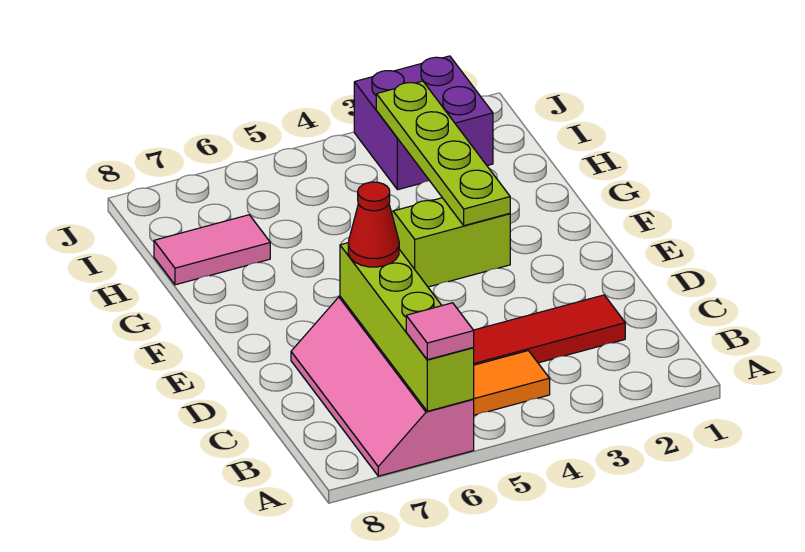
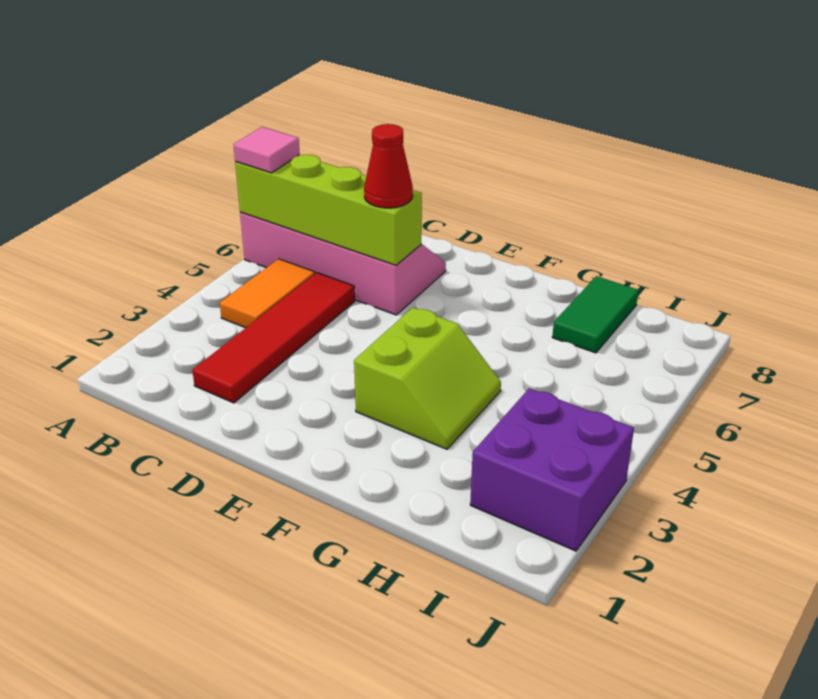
lime 1x4 plate [376,81,510,226] -> none
pink 1x2 tile [154,215,270,285] -> green 1x2 tile [552,276,638,353]

